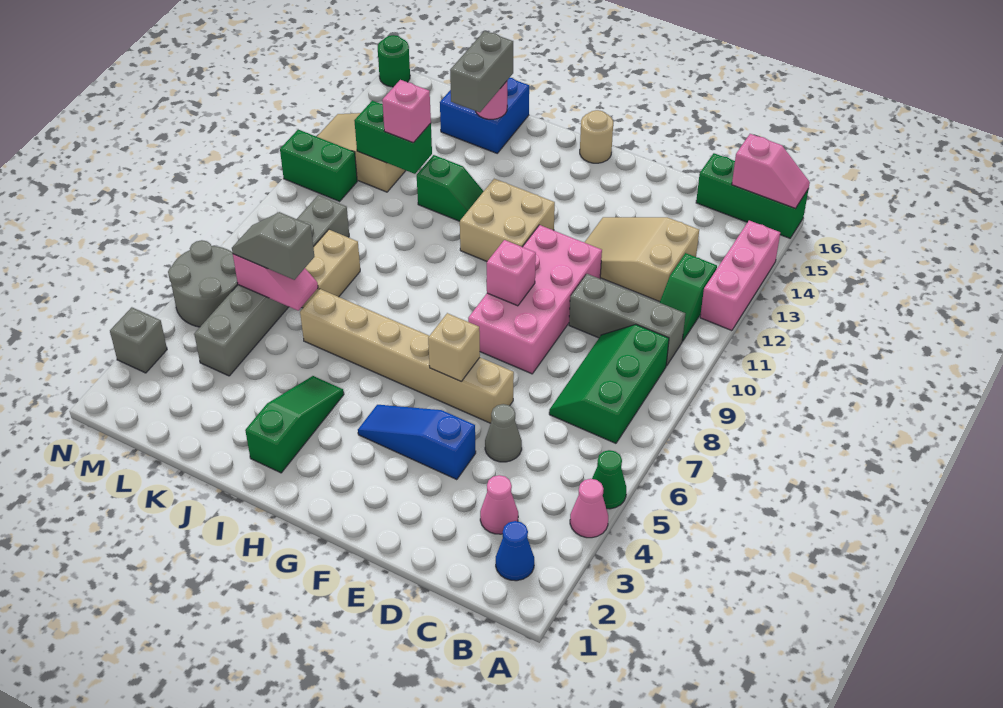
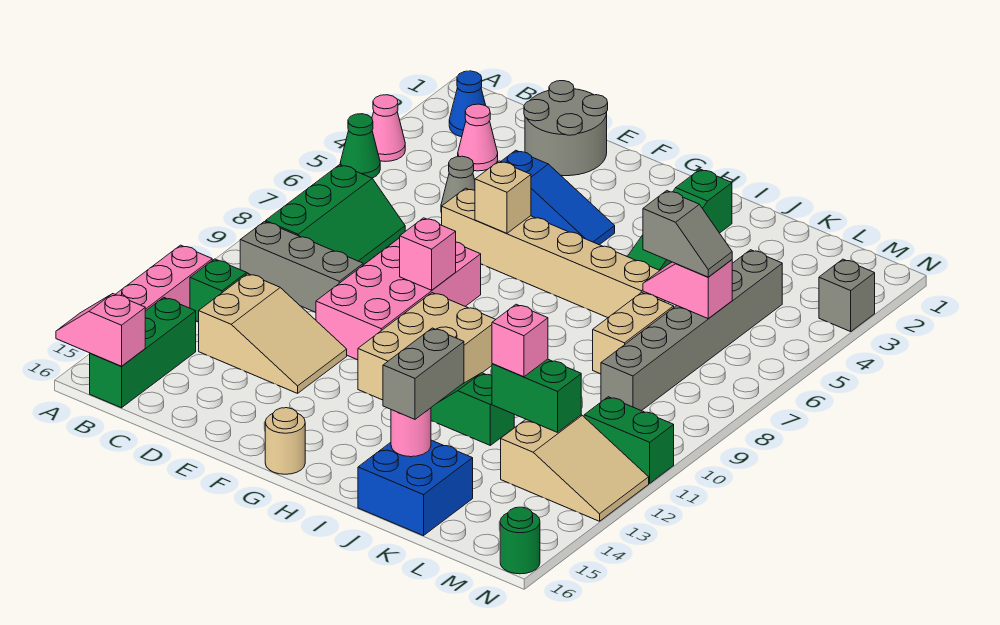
green 1x3 brick [696,153,809,238] -> green 1x3 brick turned to [90,298,196,408]
tan 2x2 brick [460,179,555,261] -> tan 2x3 brick [358,293,496,400]
grey 2x2 round brick [168,240,238,327] -> grey 2x2 round brick moved to [524,81,608,176]

